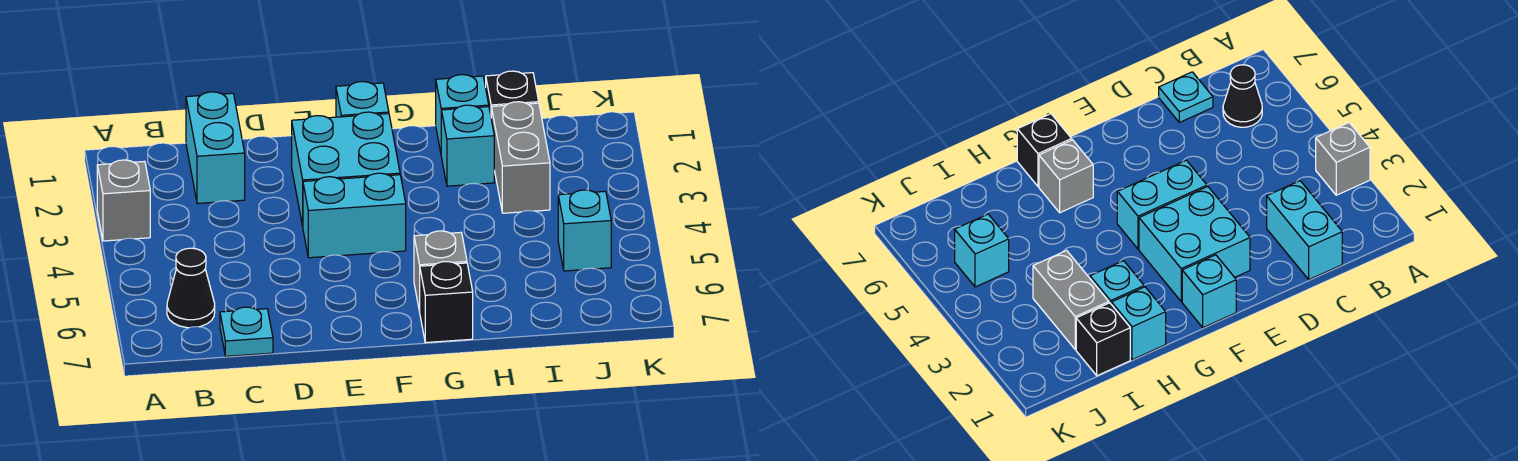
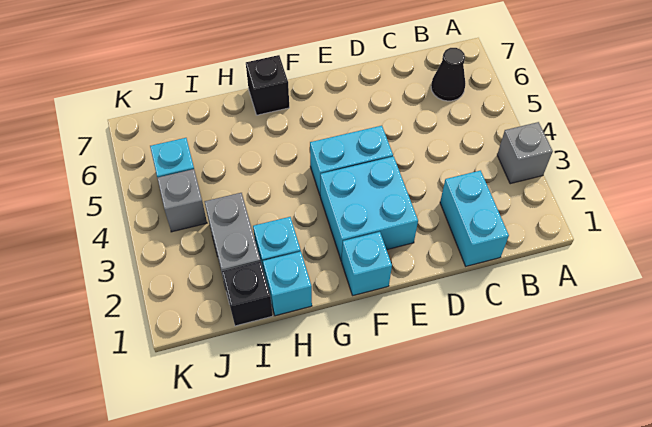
cyan 1x1 plate [220,307,273,356] -> none
grey 1x1 brick [414,231,467,312] -> grey 1x1 brick moved to [157,169,207,232]

